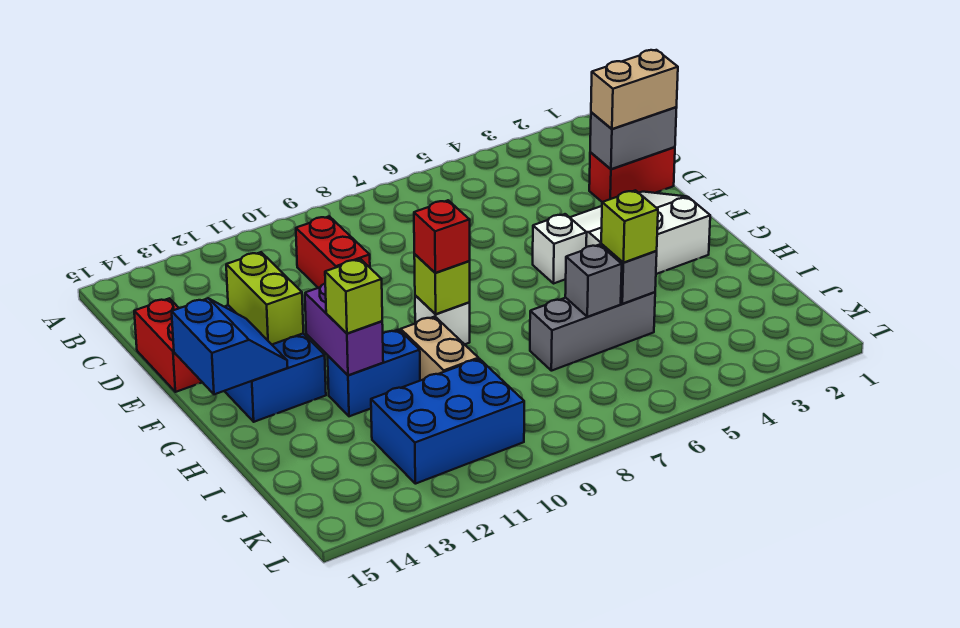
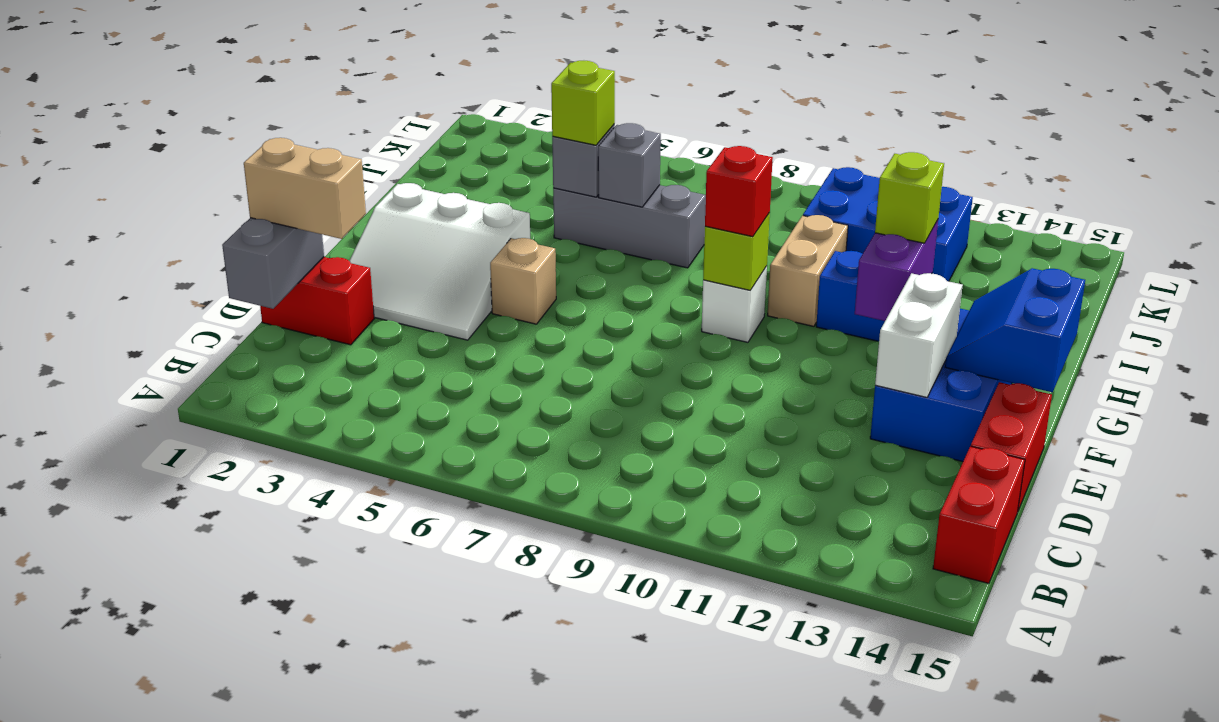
red 1x2 brick [296,216,370,288] -> red 1x2 brick moved to [933,446,1025,583]
grey 1x2 brick [590,107,677,169] -> grey 1x2 brick turned to [222,218,324,309]
lime 1x2 brick [226,252,303,344] -> white 1x2 brick [875,273,963,397]
white 1x1 brick [533,214,587,284] -> tan 1x1 brick [490,238,556,324]

